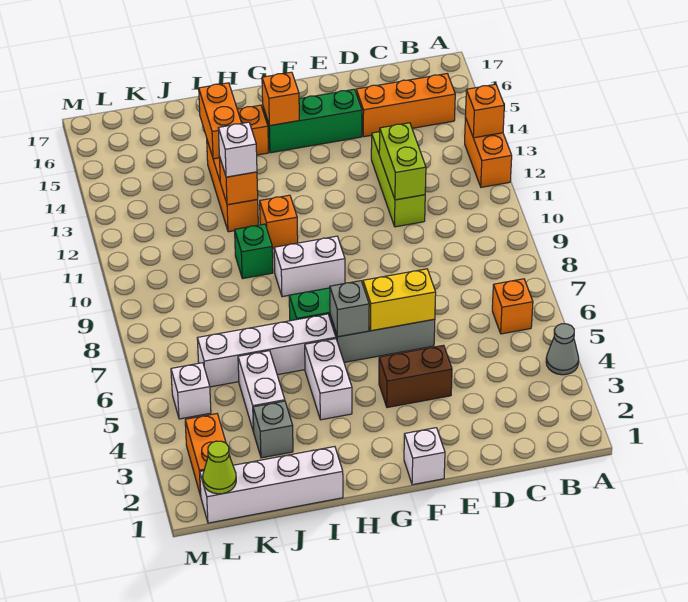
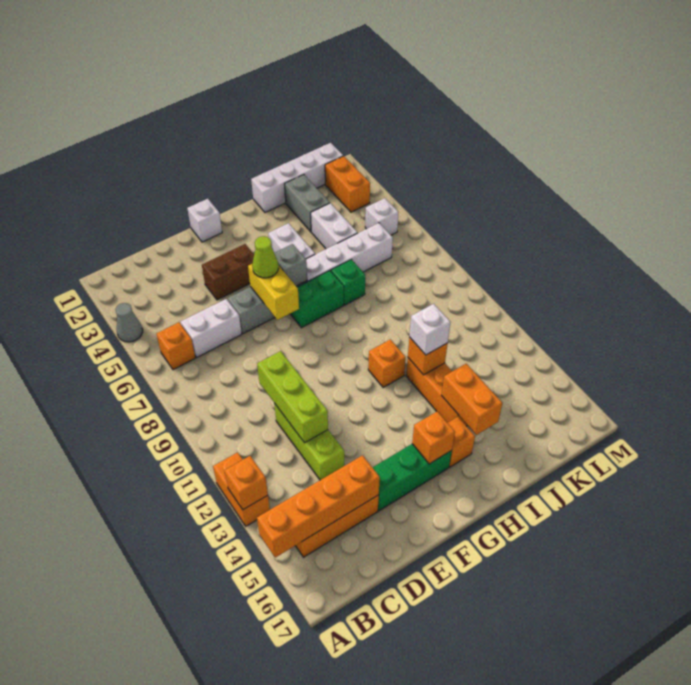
none -> orange 1x4 brick [257,455,380,558]
lime 1x2 brick [379,123,426,200] -> lime 1x3 brick [257,351,328,443]
yellow 1x2 brick [363,269,436,331] -> yellow 1x2 brick turned to [248,264,299,320]
white 1x2 brick [274,236,345,297] -> white 1x2 brick moved to [181,299,242,357]
green 1x1 brick [235,224,273,279] -> green 1x1 brick moved to [331,260,365,305]
grey 1x1 brick [253,401,293,458] -> grey 1x2 brick [285,175,330,232]
lime 1x1 cone [203,441,236,494] -> lime 1x1 cone moved to [252,236,278,278]

